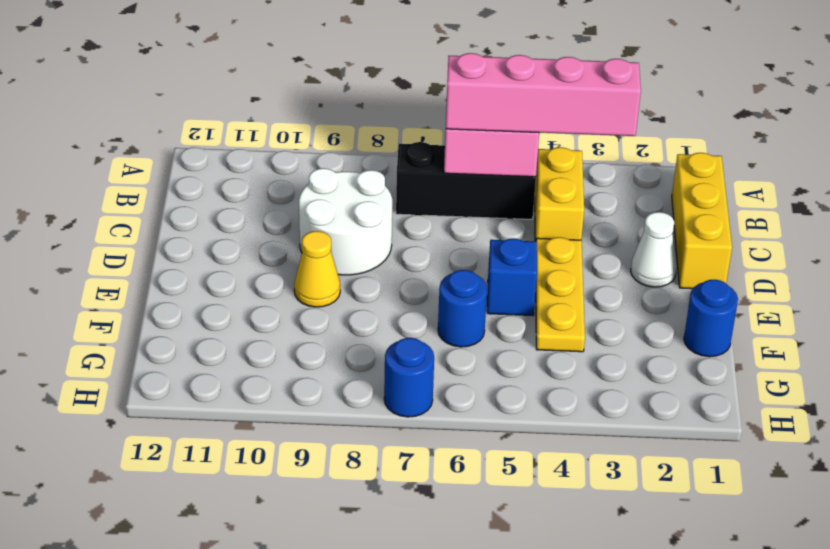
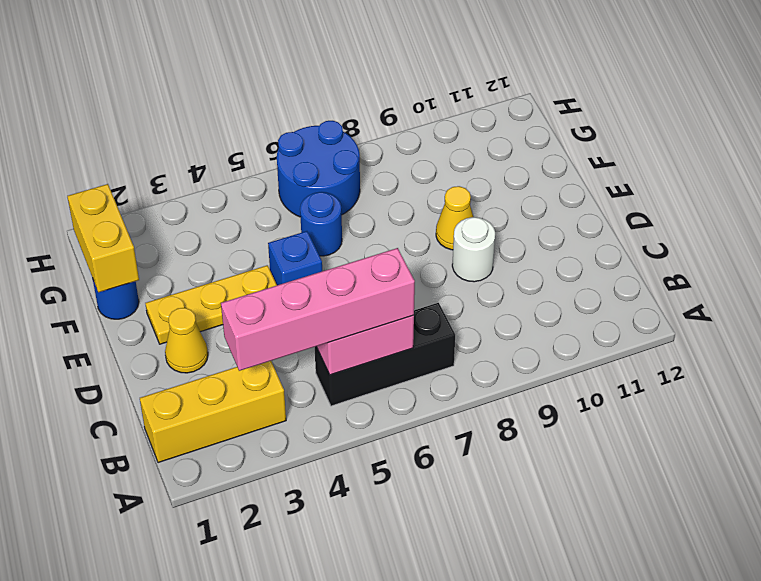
yellow 1x3 brick [672,153,732,289] -> yellow 1x3 brick turned to [140,361,286,463]
yellow 1x2 brick [535,147,584,241] -> yellow 1x2 brick moved to [67,184,139,292]
white 2x2 round brick [299,168,392,275] -> white 1x1 round brick [452,217,495,282]
white 1x1 cone [631,212,677,287] -> yellow 1x1 cone [165,308,208,373]
yellow 1x3 plate [536,237,585,352] -> yellow 1x3 plate turned to [145,265,277,344]
blue 1x1 round brick [384,338,434,417] -> blue 2x2 round brick [277,121,360,217]

